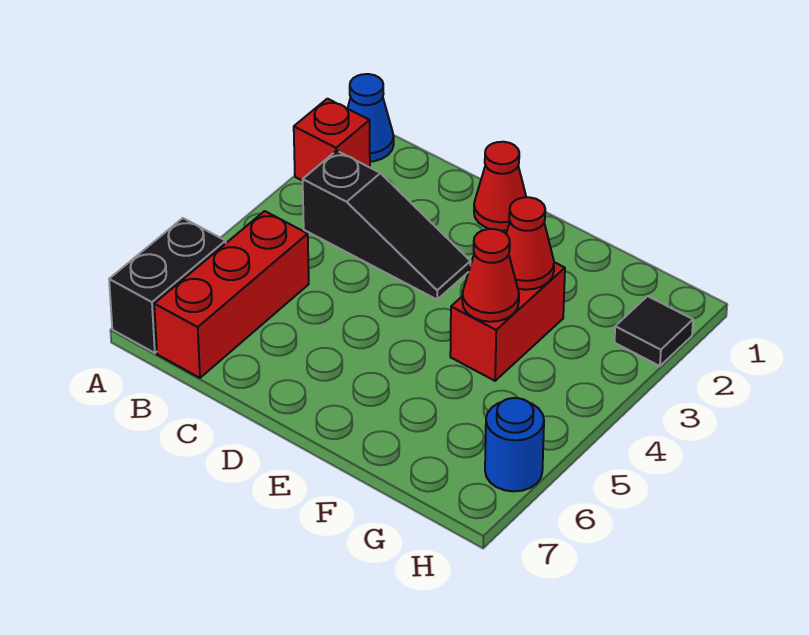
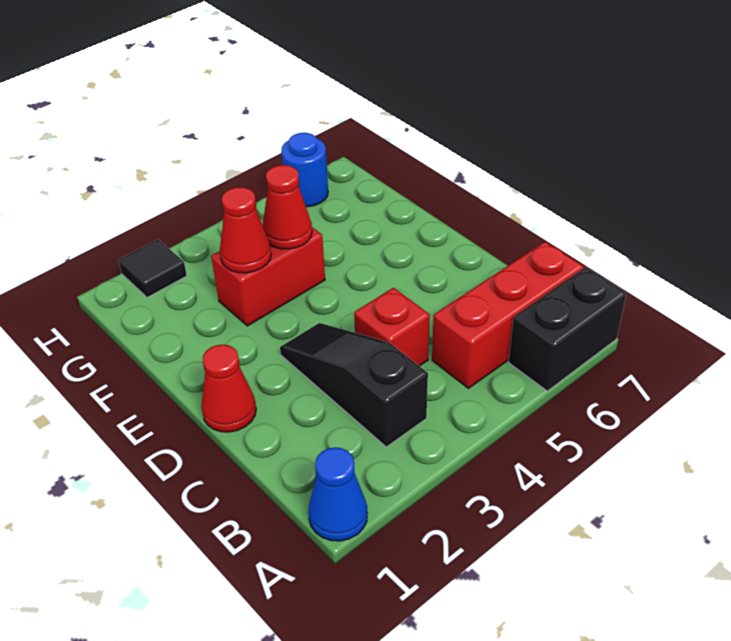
red 1x1 brick [294,99,370,181] -> red 1x1 brick moved to [354,288,430,366]

